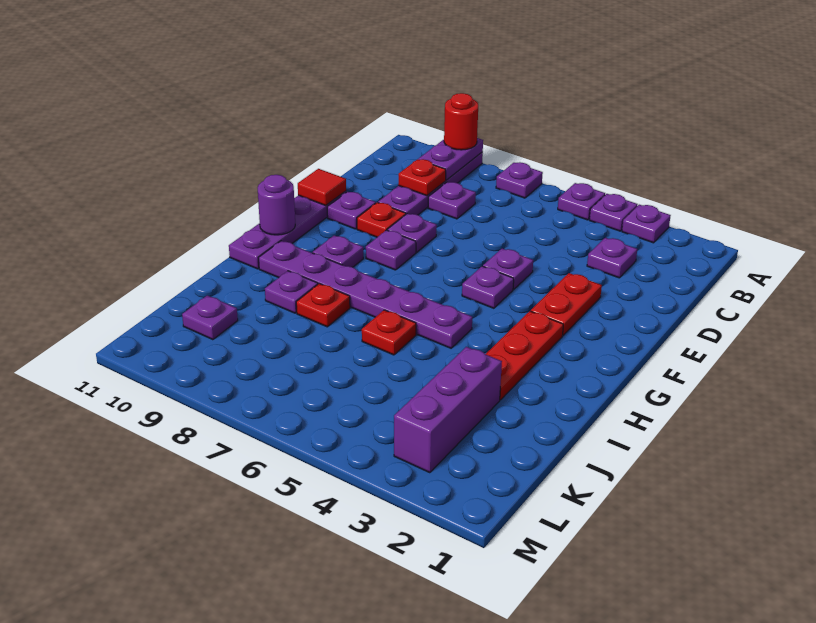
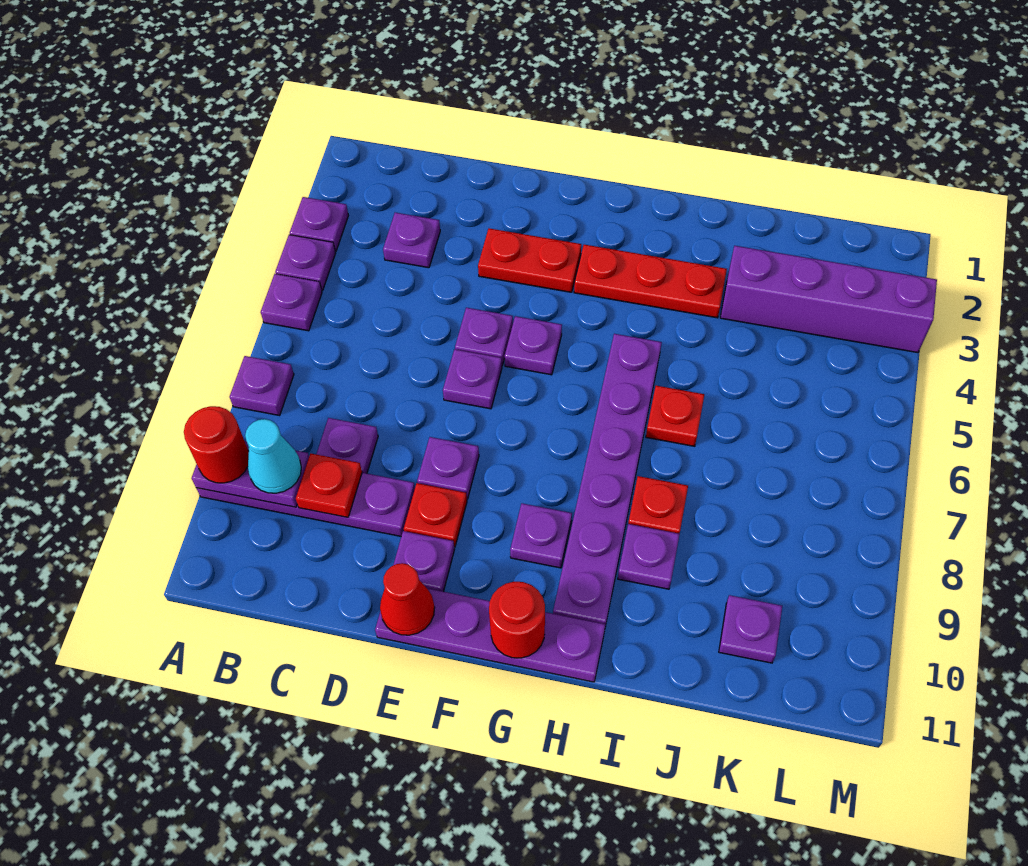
none -> cyan 1x1 cone [245,419,301,493]
red 1x1 tile [298,169,346,205] -> red 1x1 cone [380,563,435,635]
purple 1x1 plate [366,230,416,270] -> purple 1x1 plate moved to [443,349,502,409]
purple 1x1 round brick [258,175,295,235] -> red 1x1 round brick [489,582,545,658]
purple 1x3 brick [394,347,502,473] -> purple 1x4 brick [720,246,937,353]

